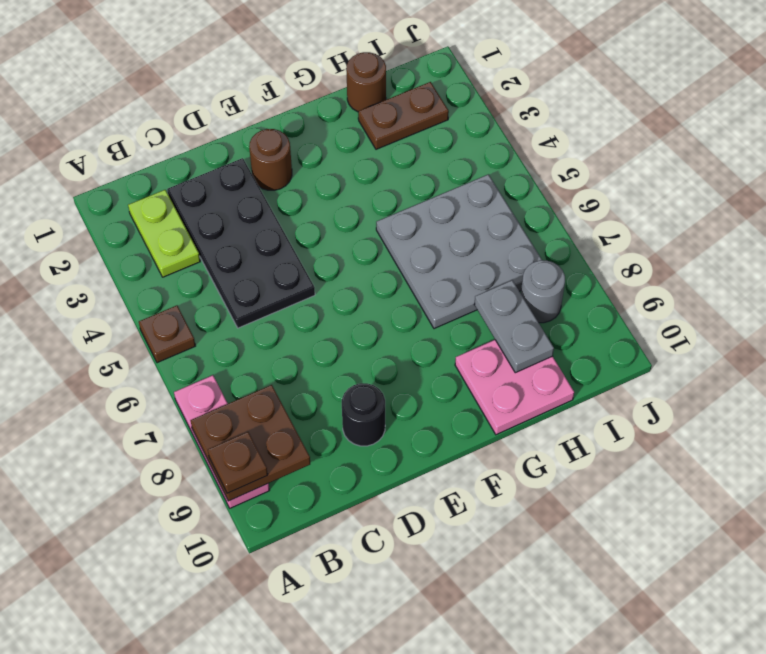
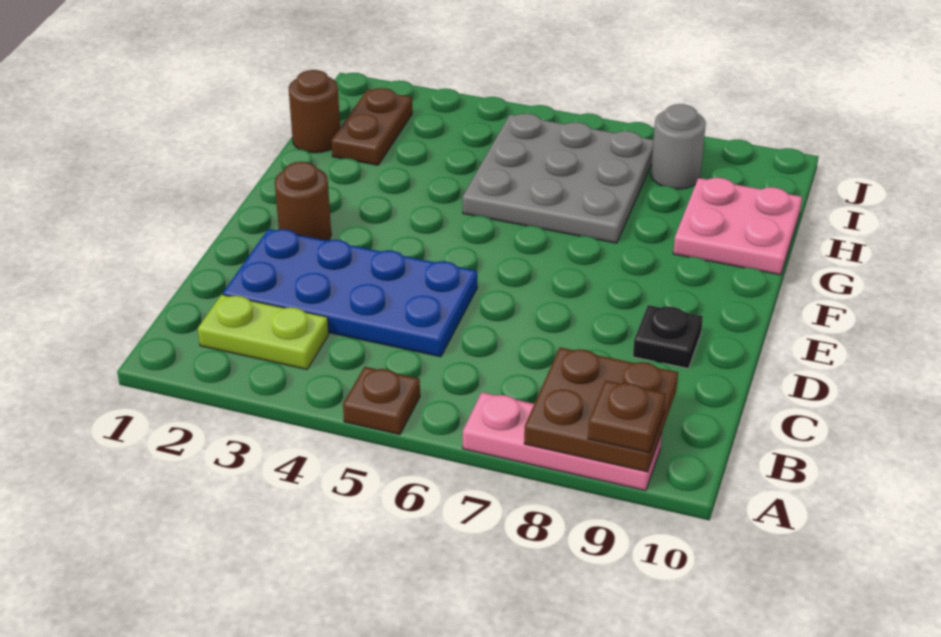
black 2x4 plate [167,158,315,328] -> blue 2x4 plate [223,229,477,357]
black 1x1 round brick [342,383,385,446] -> black 1x1 plate [633,305,703,369]
grey 1x2 plate [474,280,554,373] -> none

